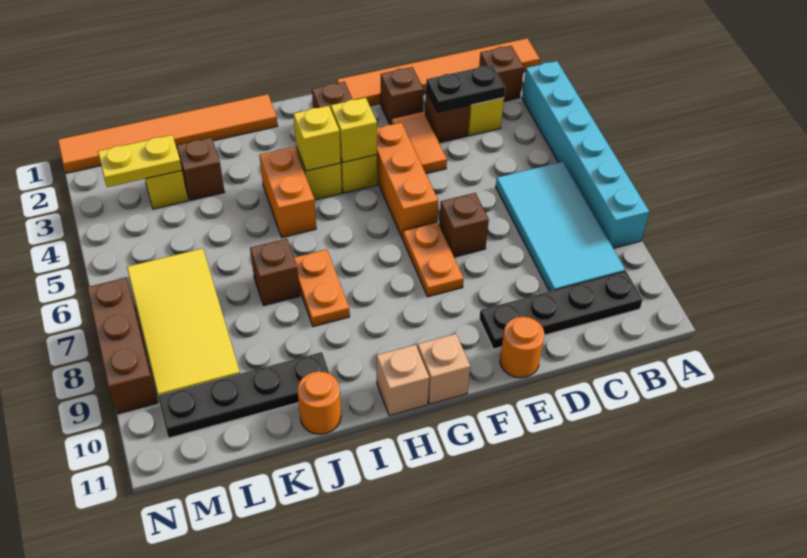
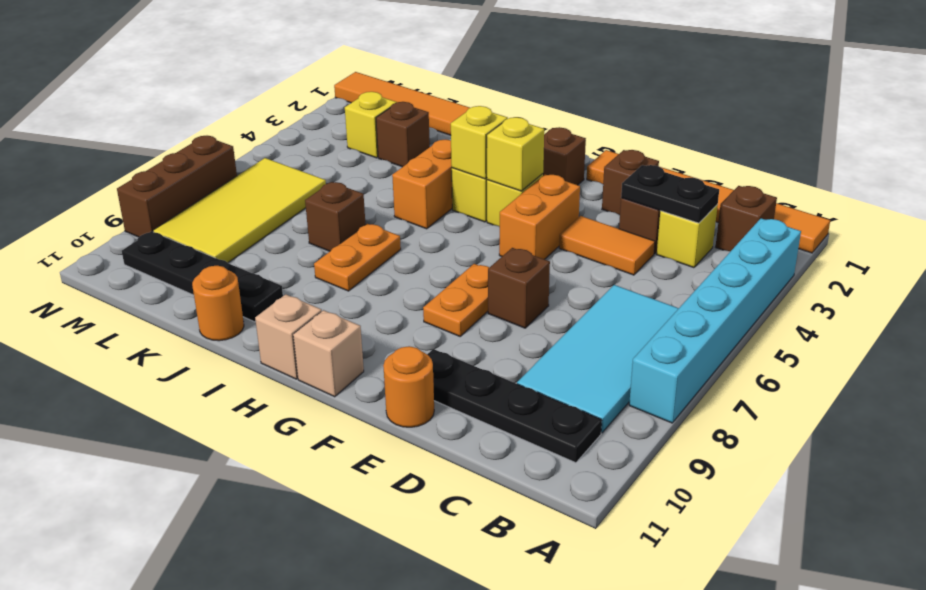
orange 1x2 tile [391,111,447,174] -> orange 1x2 tile turned to [559,216,655,275]
orange 1x3 brick [377,123,438,239] -> orange 1x2 brick [499,175,580,259]
yellow 1x2 plate [98,135,182,187] -> none

